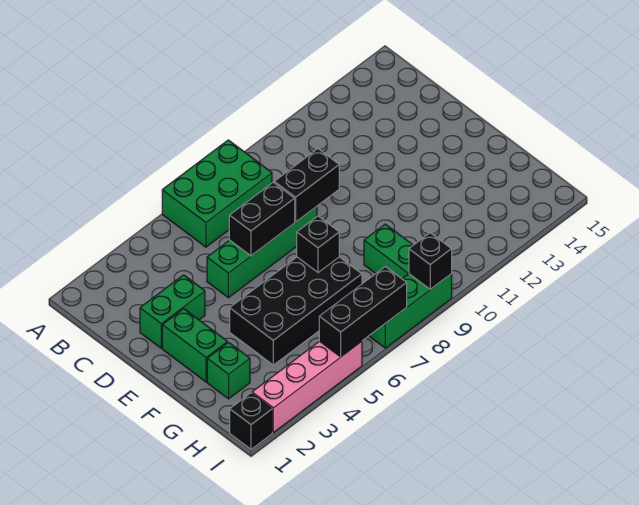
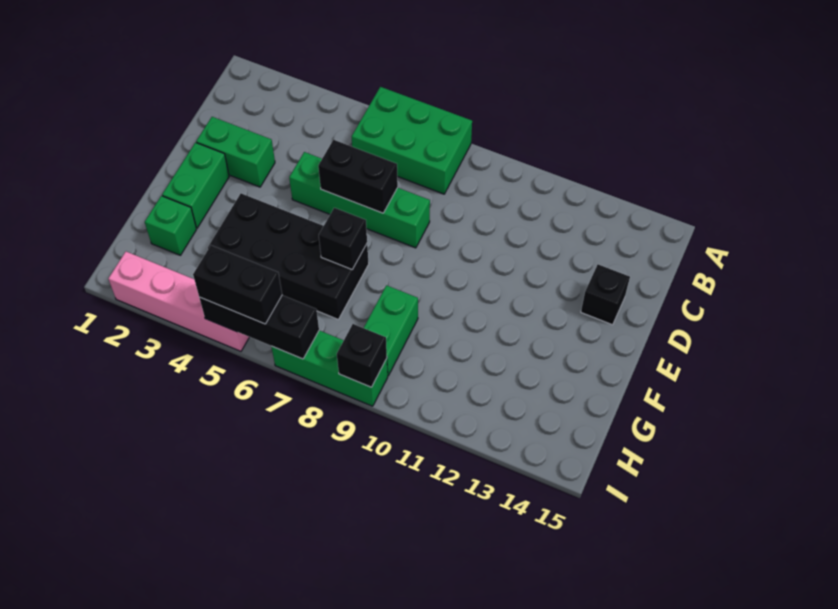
black 1x2 brick [274,149,339,222] -> black 1x2 brick moved to [193,245,282,324]
black 1x1 brick [230,393,272,449] -> black 1x1 brick moved to [581,264,630,325]

